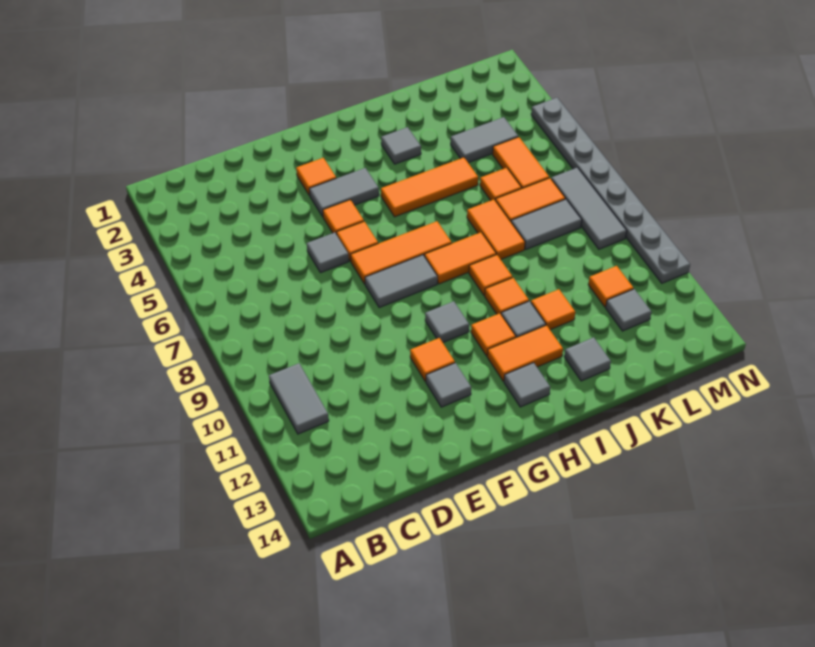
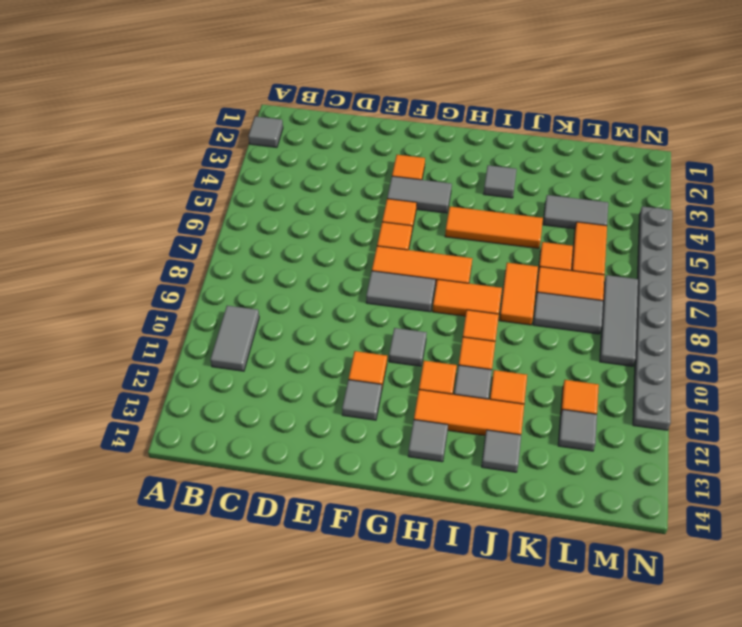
grey 1x1 tile [307,233,349,273] -> grey 1x1 tile moved to [248,116,283,148]
orange 1x2 tile [487,325,563,381] -> orange 1x3 tile [414,390,524,436]

